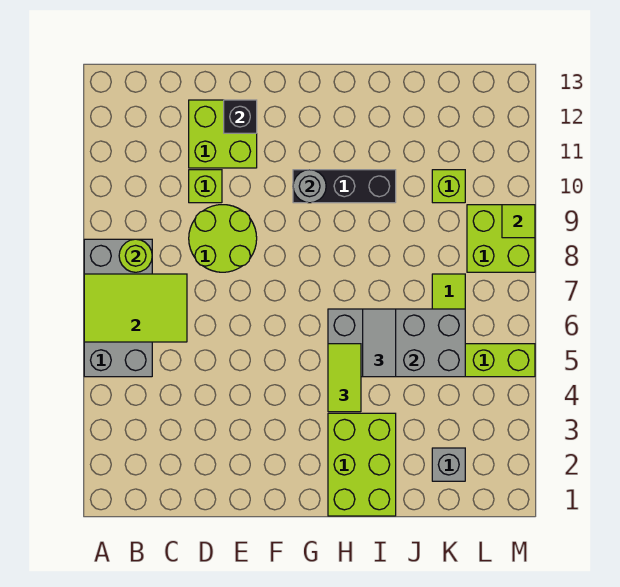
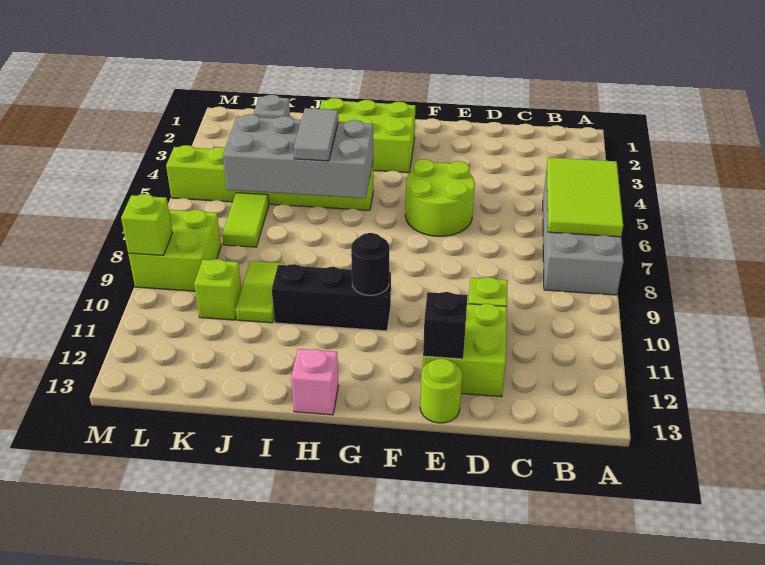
lime 2x3 tile [84,274,187,342] -> lime 2x3 tile turned to [547,157,623,237]
lime 1x1 round brick [119,239,152,272] -> lime 1x1 round brick moved to [420,358,462,423]
lime 2x2 round brick [189,205,257,272] -> lime 2x2 round brick moved to [405,159,475,236]
grey 1x1 round brick [293,170,326,203] -> black 1x1 round brick [351,233,389,295]
lime 2x3 brick [328,413,396,516] -> lime 2x3 brick turned to [320,98,415,173]
lime 1x2 tile [328,344,361,412] -> lime 1x2 tile moved to [236,261,285,323]
none -> pink 1x1 brick [291,349,339,415]
lime 1x1 tile [502,205,535,238] -> lime 1x1 brick [121,194,172,255]

